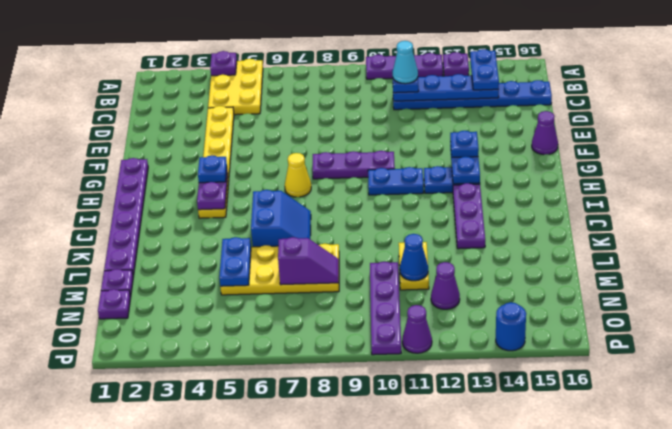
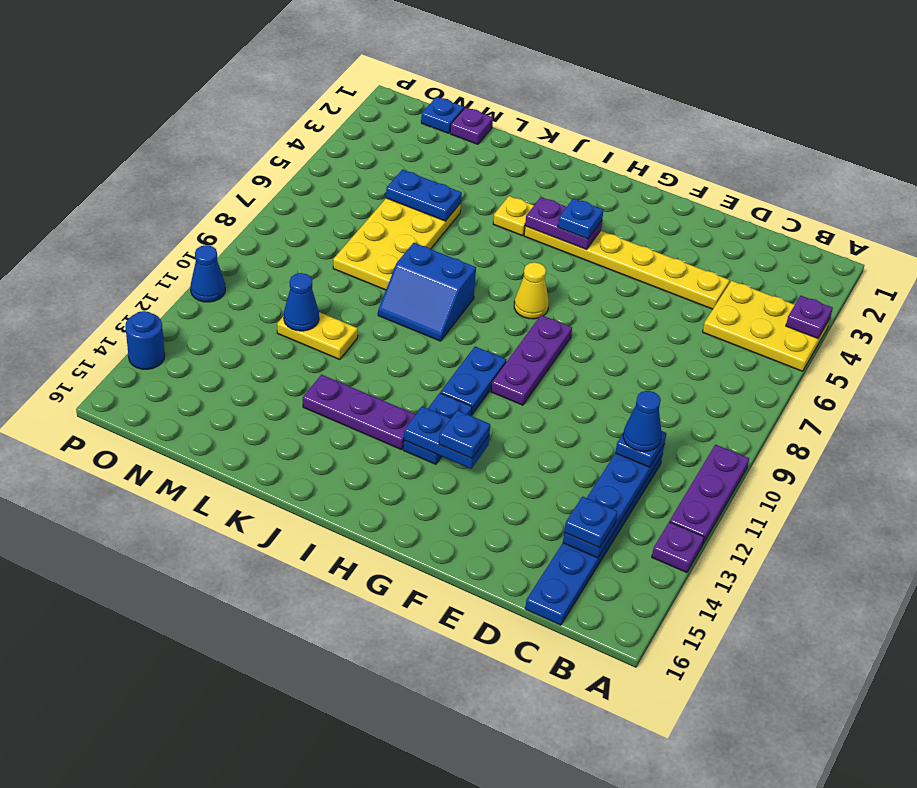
blue 1x2 plate [470,49,499,90] -> blue 1x1 plate [564,497,618,548]
cyan 1x1 cone [392,41,418,84] -> blue 1x1 cone [623,391,662,452]
purple 1x1 cone [532,111,558,155] -> none
purple 1x6 plate [104,158,148,277] -> none
none -> yellow 1x1 plate [493,196,534,236]
blue 2x2 slope [251,190,311,247] -> blue 2x2 slope moved to [378,243,476,341]
purple 1x2 slope [278,237,339,285] -> none
purple 1x4 plate [370,262,401,355] -> none
purple 1x1 plate [98,289,131,319] -> blue 1x1 plate [421,97,464,133]
purple 1x1 cone [431,262,460,309] -> none
purple 1x1 cone [402,305,432,353] -> blue 1x1 cone [190,245,225,302]

